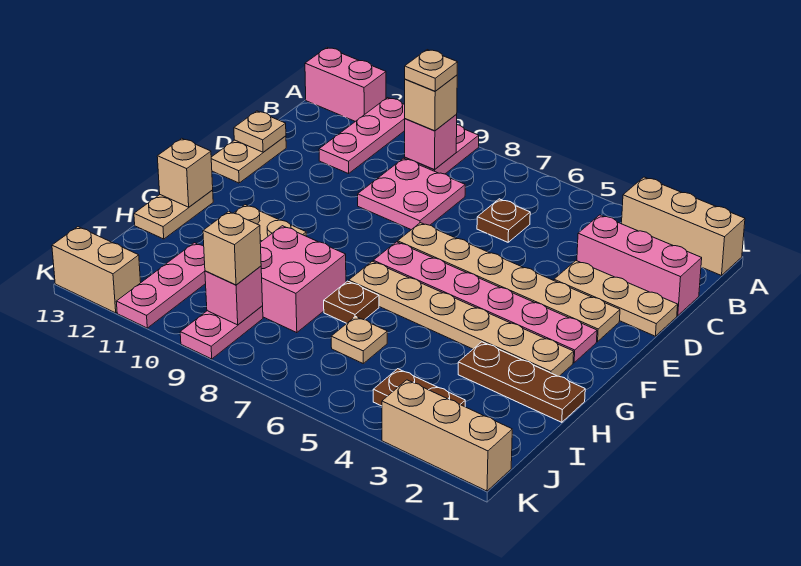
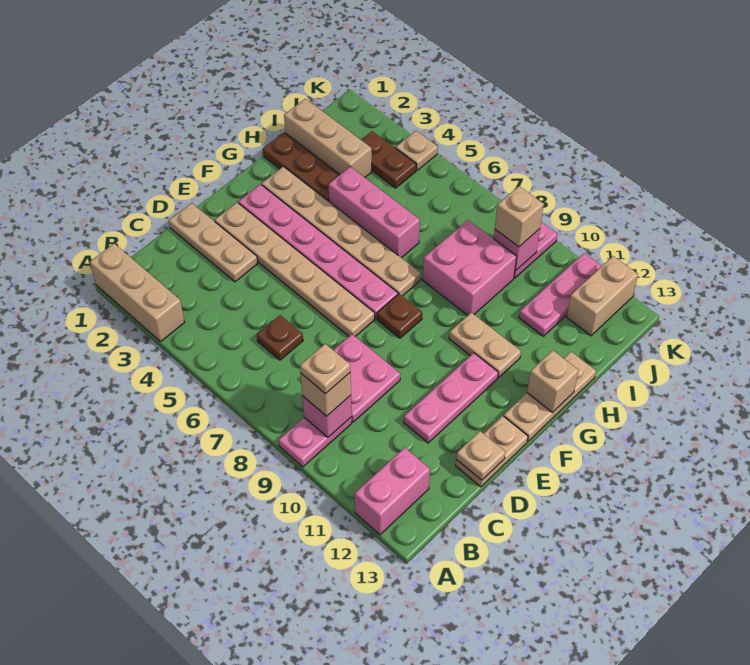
pink 1x3 plate [319,98,405,174] -> pink 1x3 plate moved to [404,353,498,443]
pink 1x2 brick [305,48,386,121] -> pink 1x2 brick turned to [355,448,430,535]
pink 1x3 brick [577,215,702,316] -> pink 1x3 brick moved to [329,167,420,258]
tan 1x2 plate [134,190,213,239] -> tan 1x3 plate [504,352,596,441]
brown 1x1 plate [324,281,379,323] -> brown 1x1 plate moved to [377,294,422,338]
tan 1x1 plate [331,317,387,363] -> tan 1x1 plate moved to [396,131,438,170]
tan 1x3 brick [382,380,512,491] -> tan 1x3 brick moved to [284,99,372,177]
tan 1x2 brick [52,227,141,313] -> tan 1x2 brick turned to [567,256,638,336]

